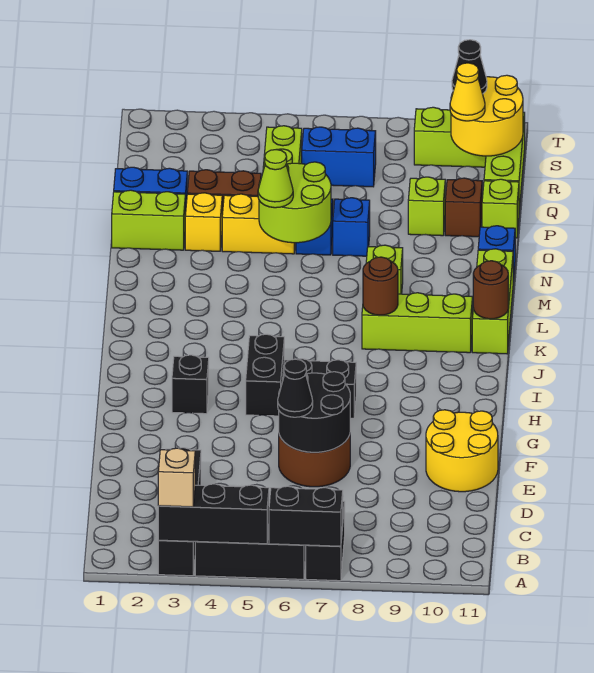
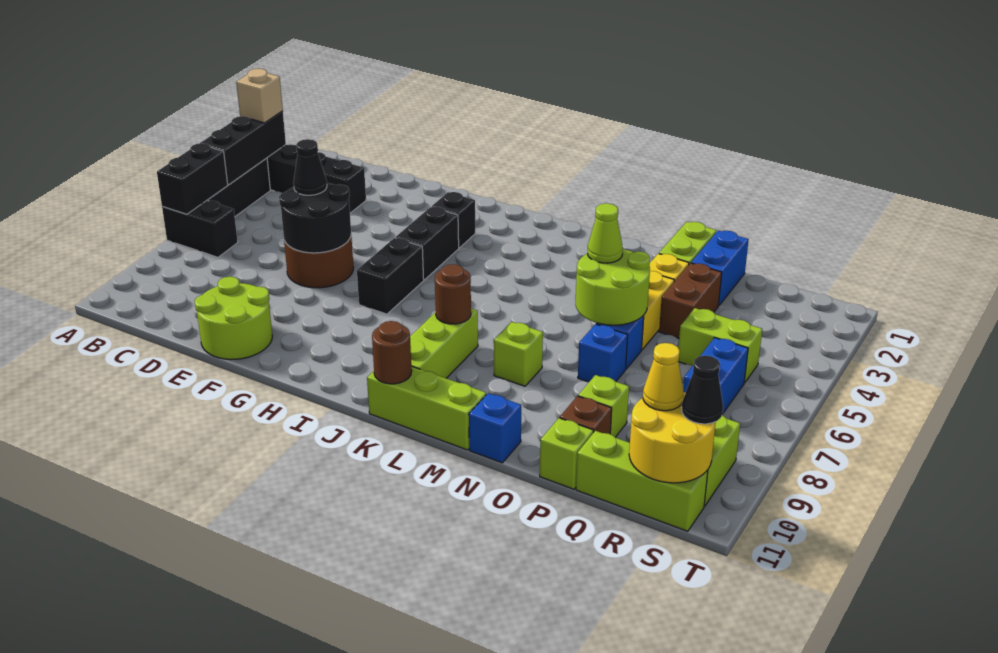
yellow 2x2 round brick [426,410,498,492] -> lime 2x2 round brick [194,277,272,360]
black 1x2 brick [246,334,284,416] -> black 1x2 brick turned to [395,207,459,280]

